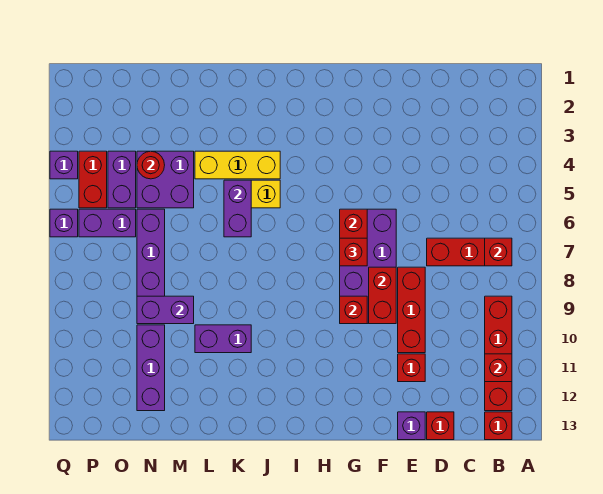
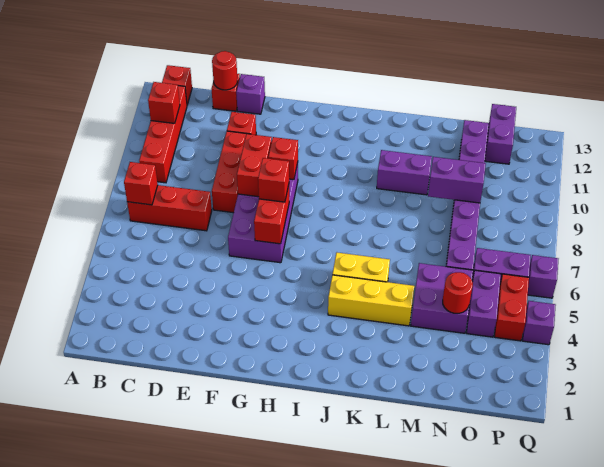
none -> red 1x1 round brick [212,51,237,90]
purple 1x2 brick [224,180,251,237] -> purple 1x2 brick moved to [485,104,516,164]

